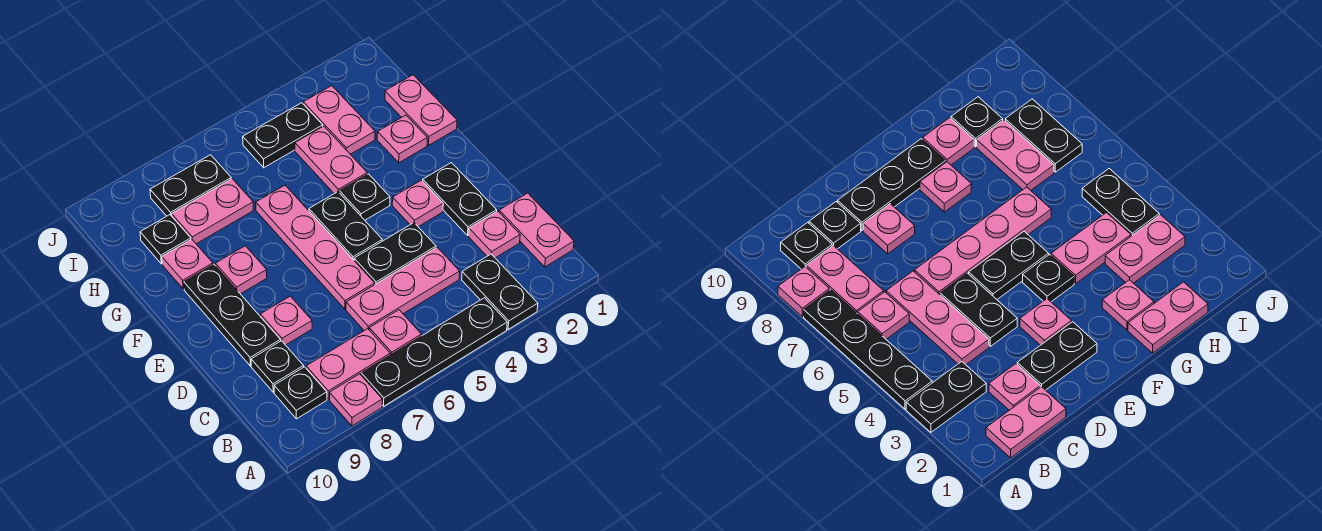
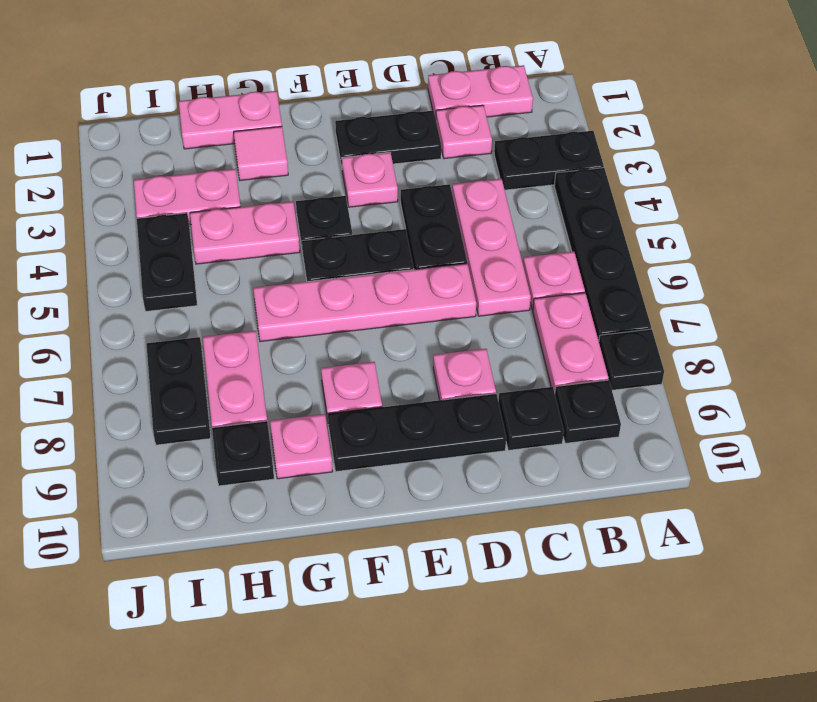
pink 1x1 plate [330,374,382,426] -> black 1x1 plate [599,329,664,390]
pink 1x1 plate [377,115,427,163] -> pink 1x1 tile [234,126,288,180]

